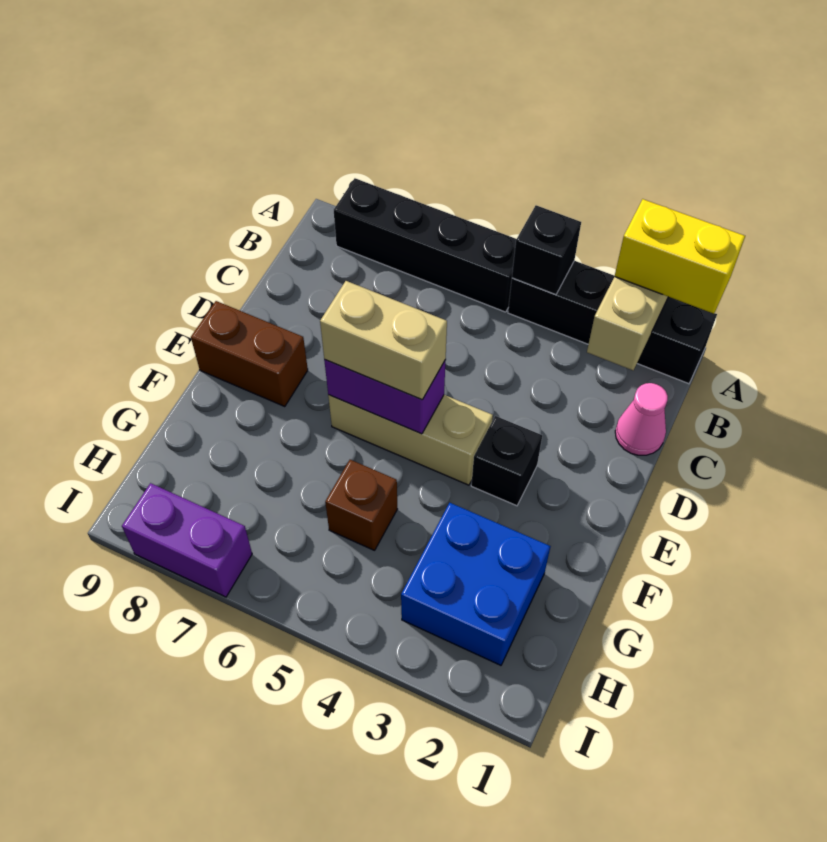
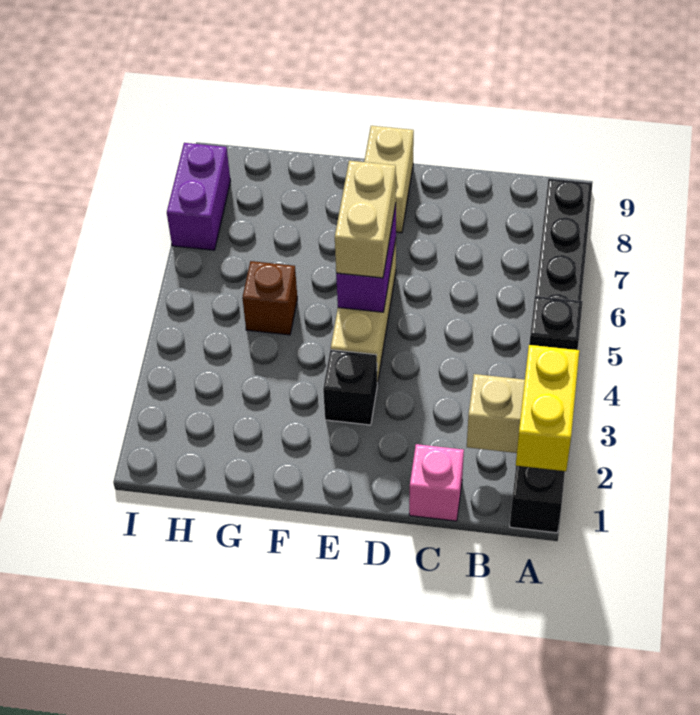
pink 1x1 cone [615,383,668,455] -> pink 1x1 brick [409,444,464,521]
brown 1x2 brick [191,301,308,407] -> tan 1x2 brick [364,126,414,233]
blue 2x2 brick [401,503,550,665] -> none

